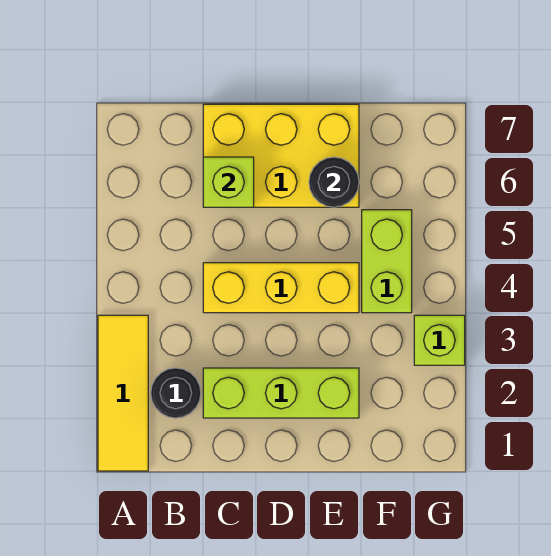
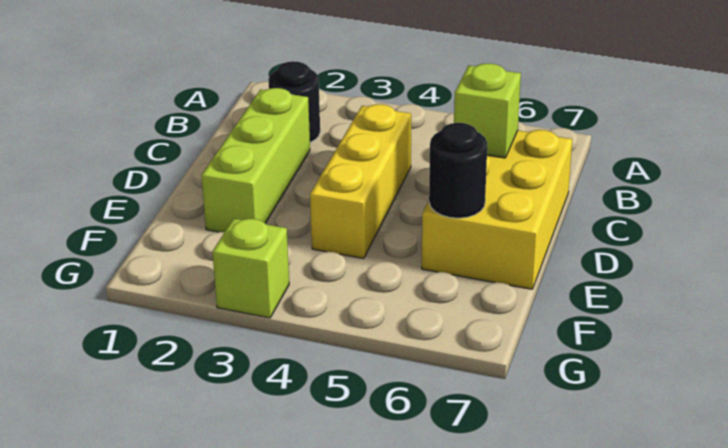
yellow 1x3 tile [98,315,148,471] -> none
lime 1x2 brick [362,210,412,313] -> none

